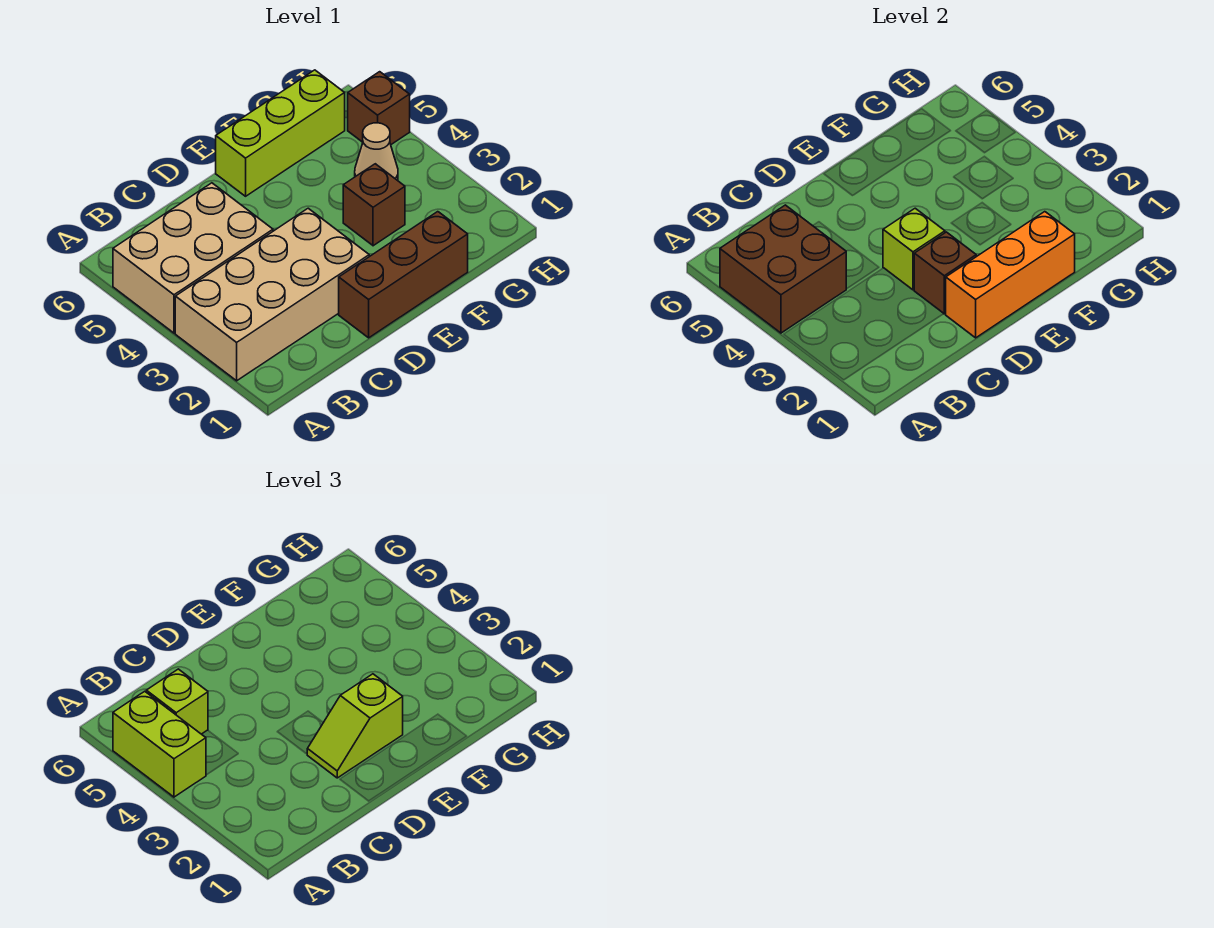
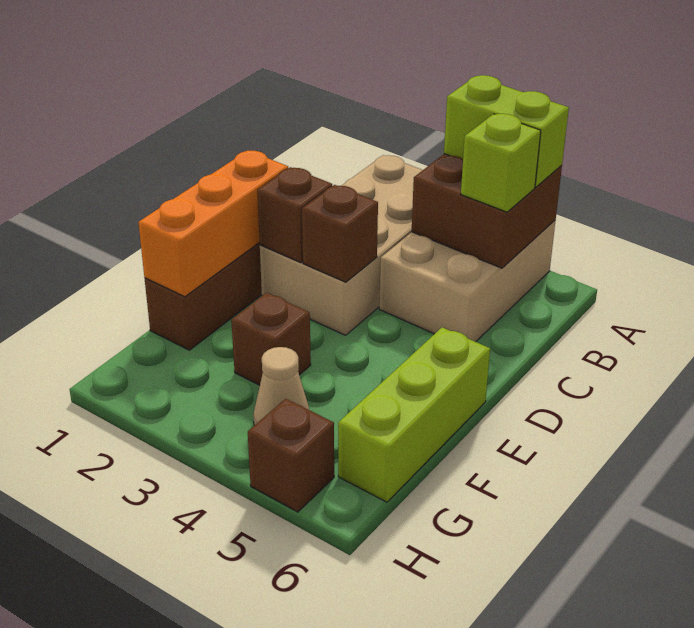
lime 1x2 slope [307,674,403,778] -> none
lime 1x1 brick [883,208,945,290] -> brown 1x1 brick [302,185,378,282]

